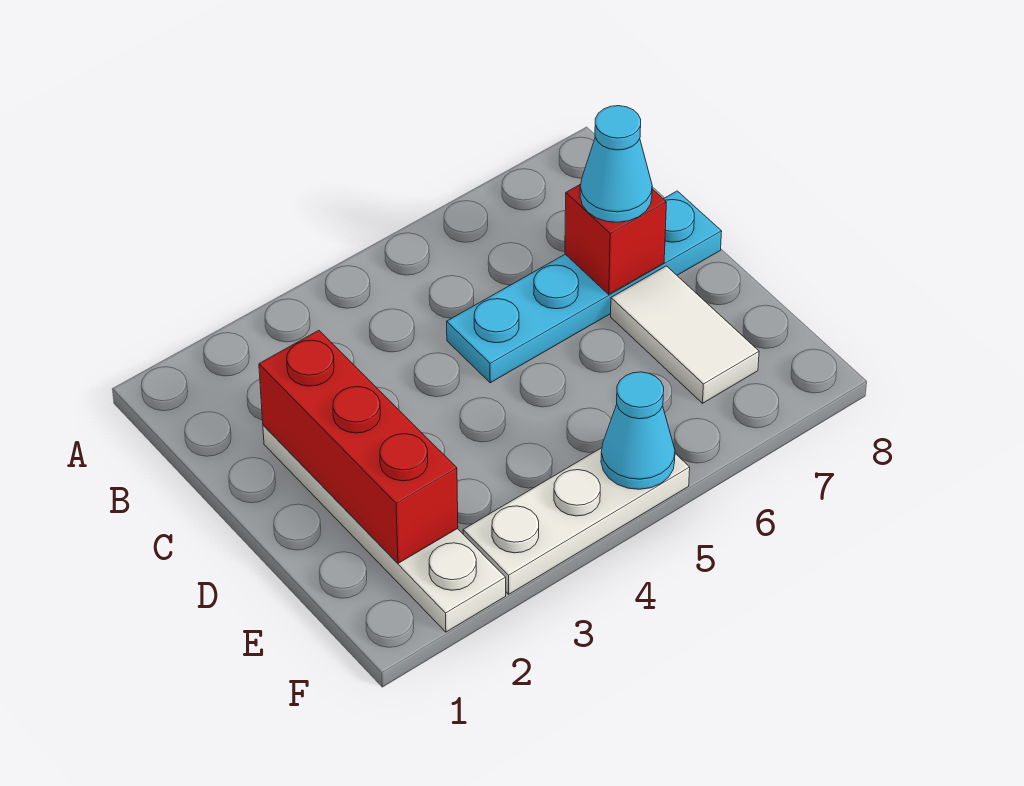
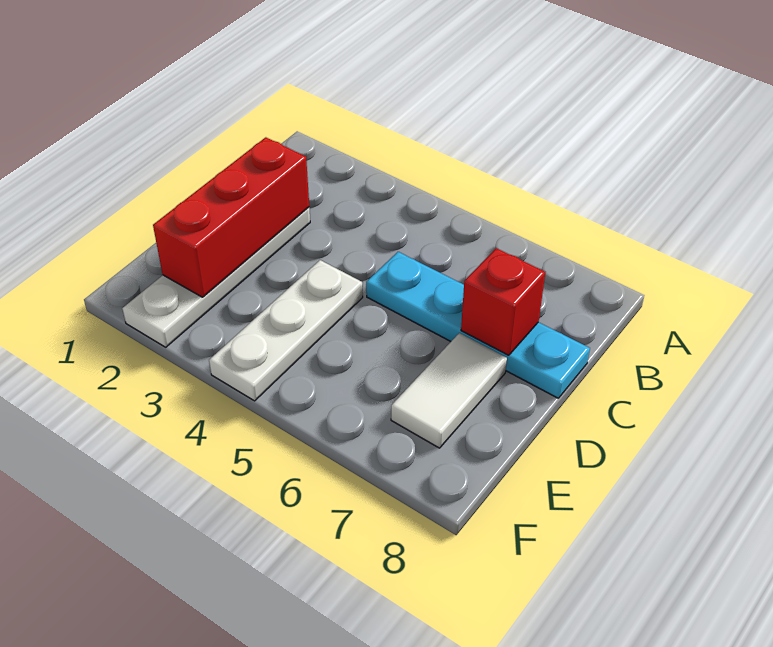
cyan 1x1 cone [580,106,652,222] -> none
white 1x3 plate [463,448,690,594] -> white 1x3 plate turned to [209,260,363,401]
cyan 1x1 cone [601,372,675,489] -> none

